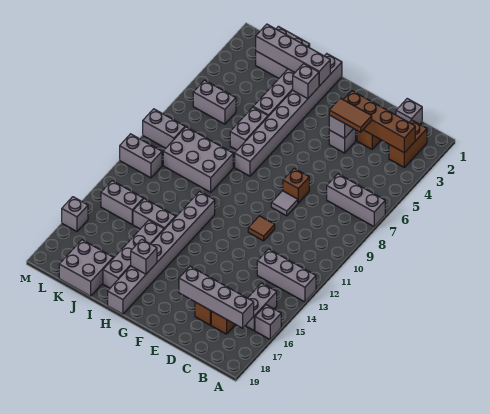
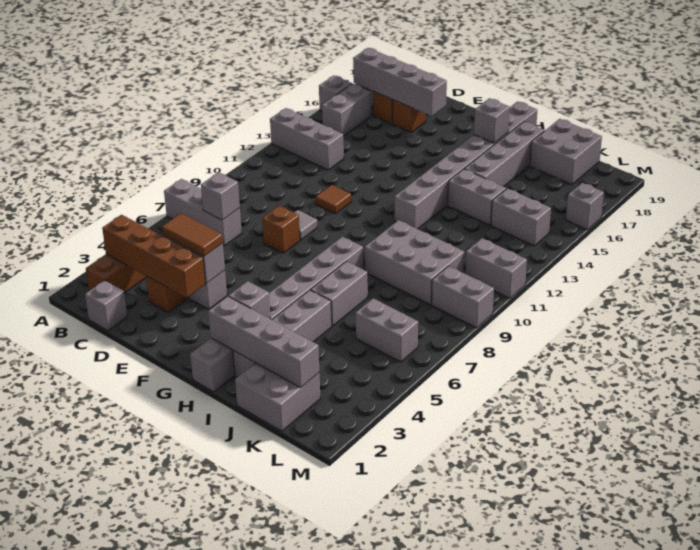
none -> grey 1x1 brick [201,172,240,220]

